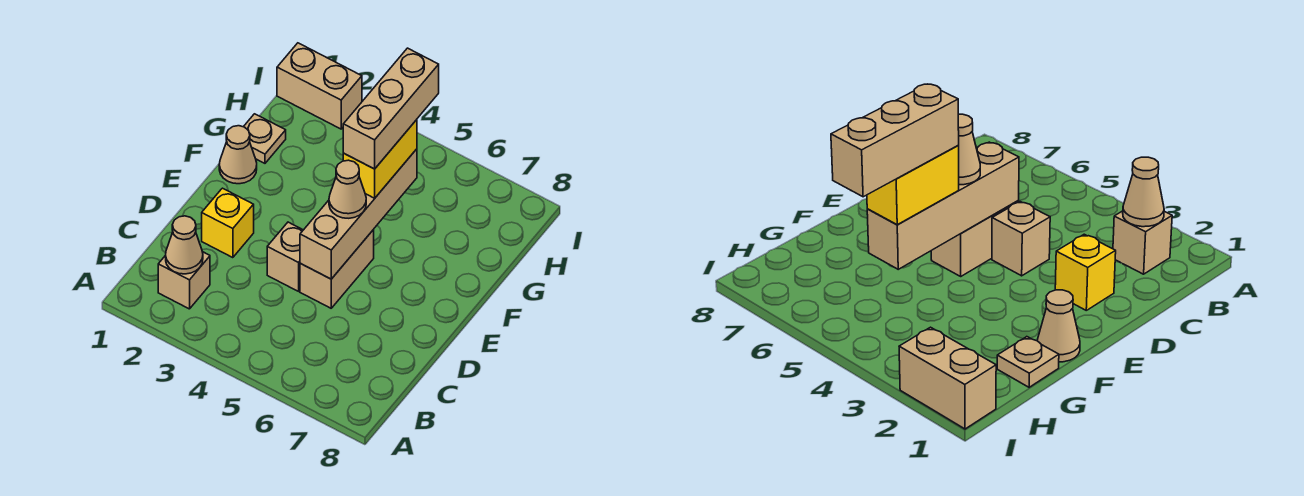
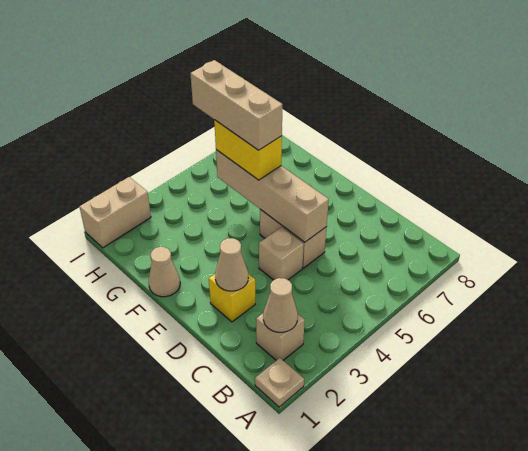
tan 1x1 cone [329,160,366,218] -> tan 1x1 cone moved to [215,238,248,291]
tan 1x1 plate [244,114,286,163] -> tan 1x1 plate moved to [255,358,304,407]

